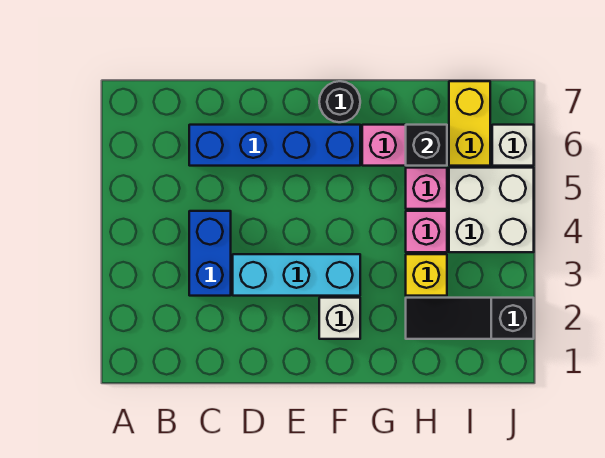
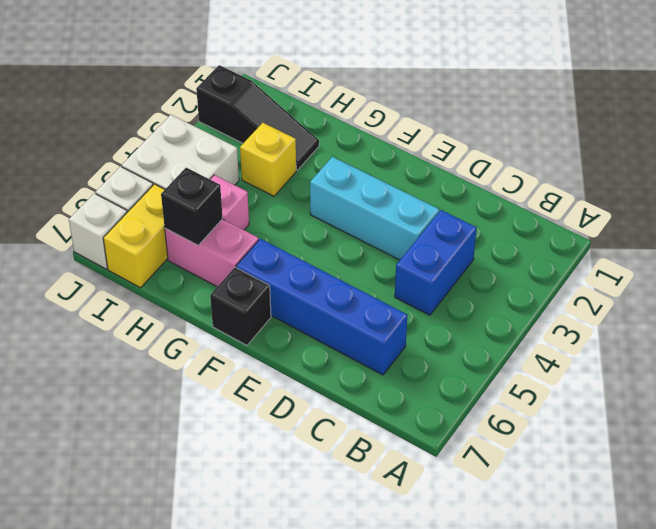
white 1x1 brick [319,298,360,339] -> white 1x1 brick moved to [69,193,127,269]
black 1x1 round brick [319,81,360,122] -> black 1x1 brick [210,267,271,345]
pink 1x1 brick [406,211,447,252] -> none

